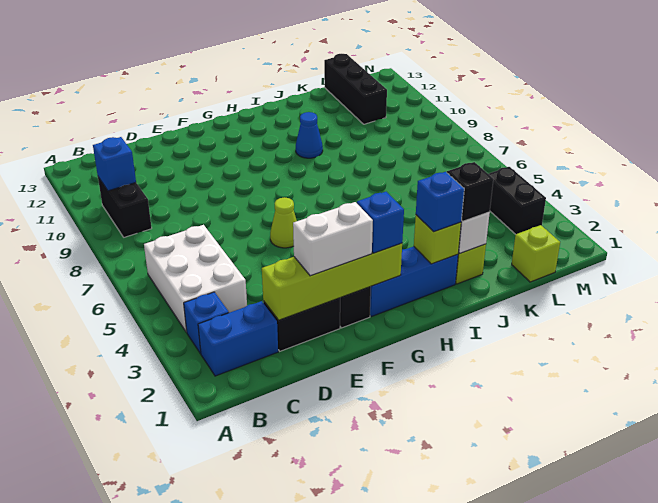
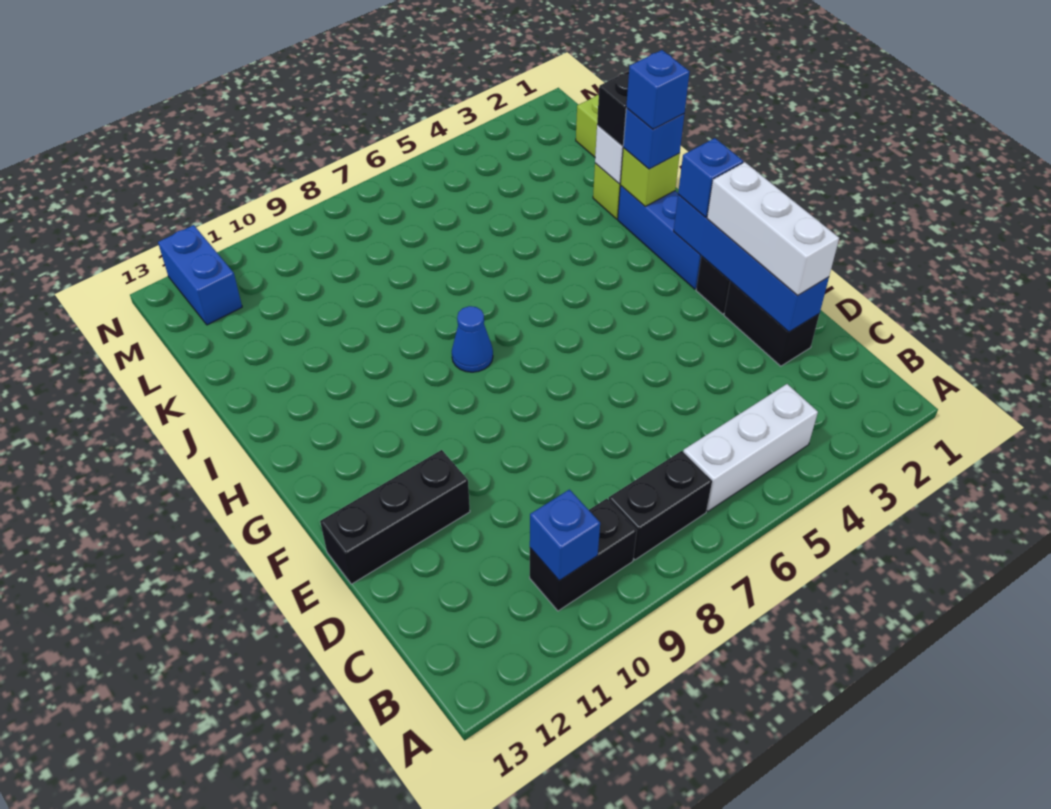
blue 1x2 brick [198,301,278,376] -> blue 1x2 brick moved to [158,225,242,325]
blue 1x1 brick [184,292,229,354] -> blue 1x1 brick moved to [626,50,690,129]
white 2x3 brick [144,225,247,332] -> white 1x3 brick [683,384,818,511]
lime 1x4 brick [262,243,402,320] -> blue 1x4 brick [674,194,829,332]
white 1x2 brick [293,202,373,276] -> white 1x3 brick [707,162,839,296]
lime 1x1 cone [270,197,297,248] -> none
blue 1x1 cone [296,112,323,158] -> blue 1x1 cone moved to [452,306,493,372]
black 1x3 brick [324,54,387,124] -> black 1x3 brick moved to [320,450,470,584]
black 1x2 brick [489,167,546,234] -> black 1x2 brick moved to [609,451,712,560]

